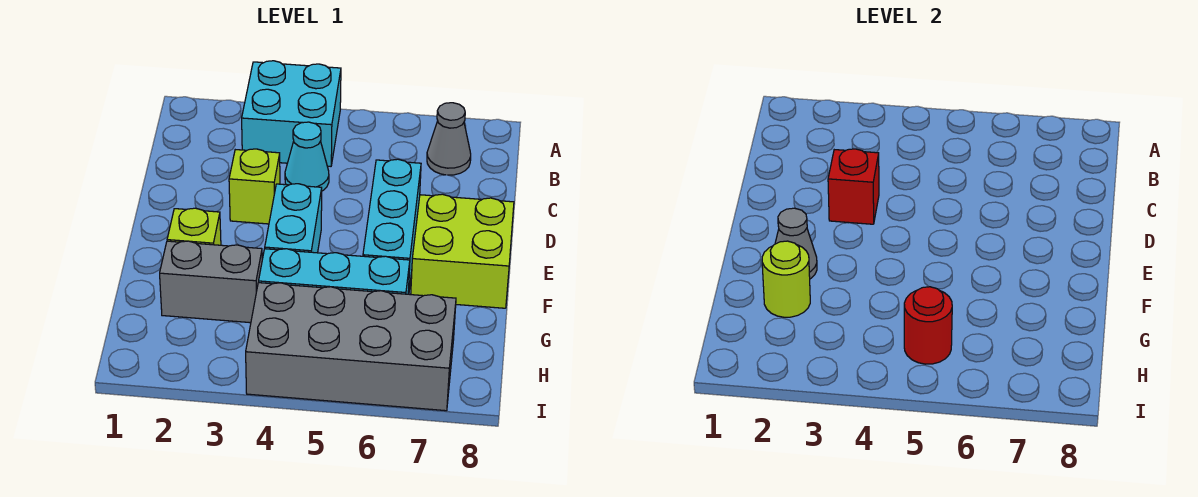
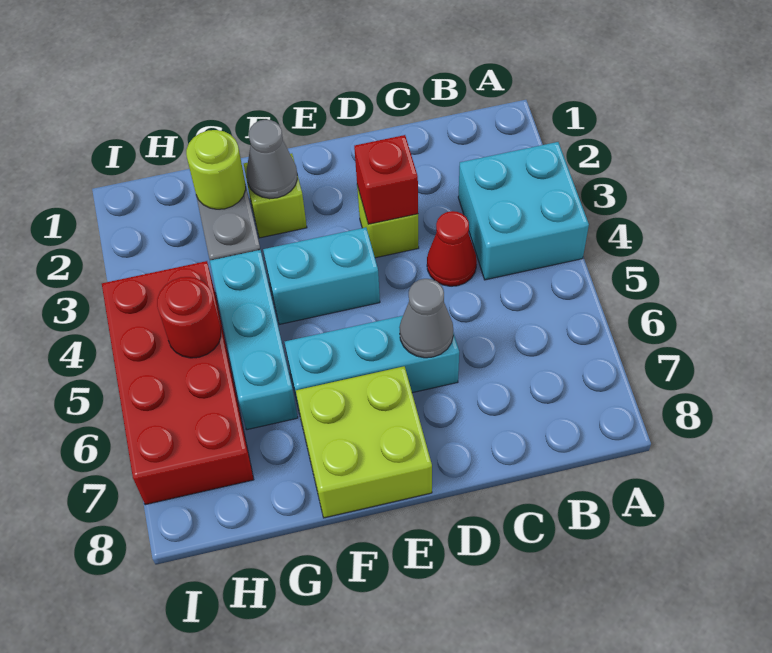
grey 1x1 cone [427,103,471,175] -> grey 1x1 cone moved to [399,279,453,358]
cyan 1x1 cone [285,122,329,191] -> red 1x1 cone [427,211,477,286]
grey 2x4 brick [246,283,456,411] -> red 2x4 brick [102,261,254,505]

